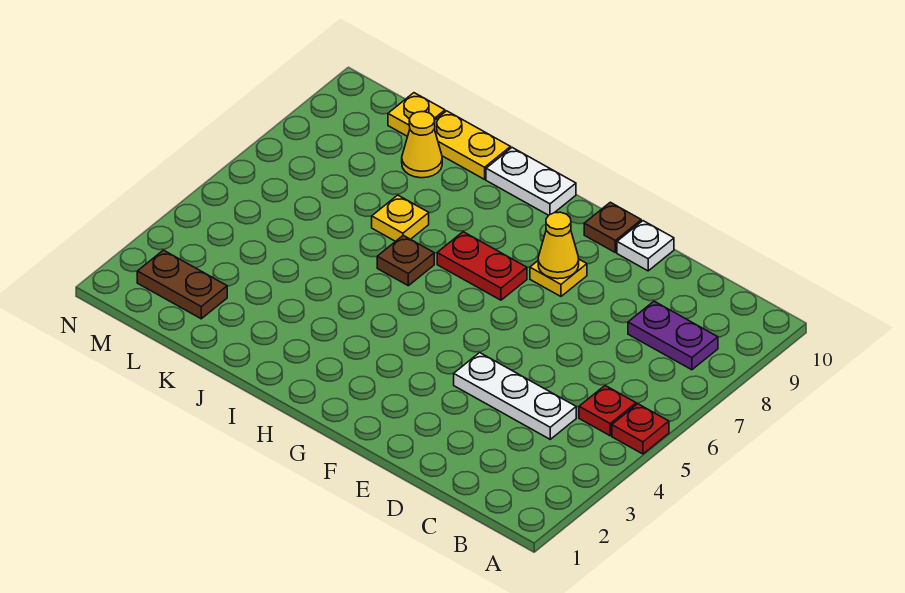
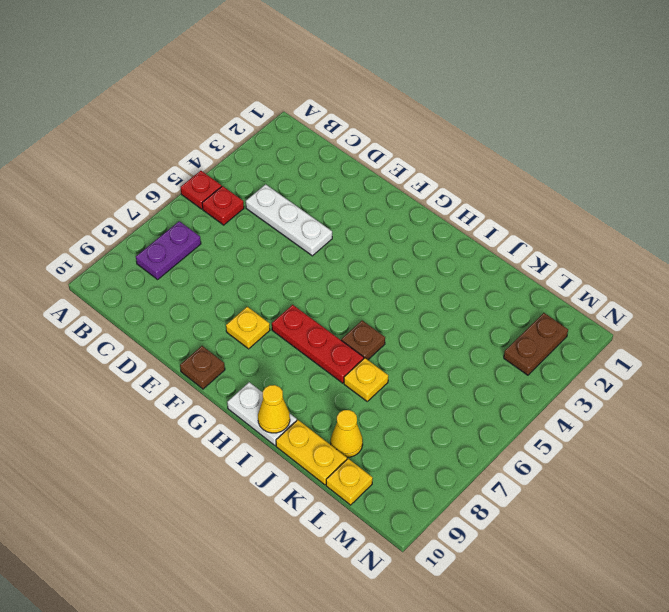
purple 1x2 plate [628,301,718,370] -> purple 1x2 plate turned to [136,221,201,279]
white 1x1 plate [617,221,674,271] -> none
yellow 1x1 cone [538,212,579,279] -> yellow 1x1 cone moved to [258,385,290,433]
red 1x2 plate [437,232,527,300] -> red 1x3 plate [272,305,364,383]
brown 1x2 plate [137,250,227,319] -> brown 1x2 plate turned to [504,313,568,375]

